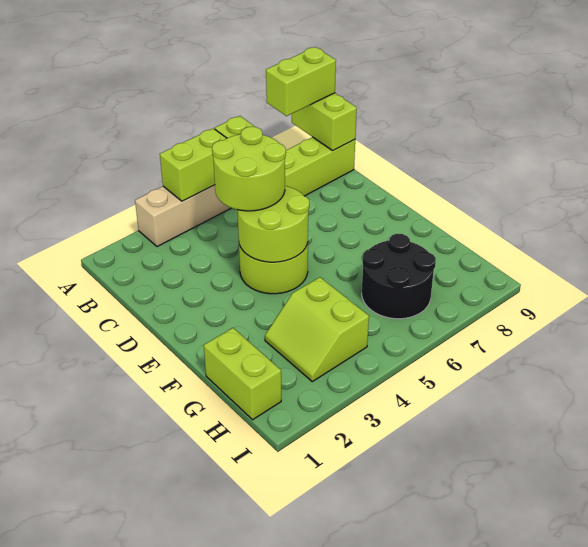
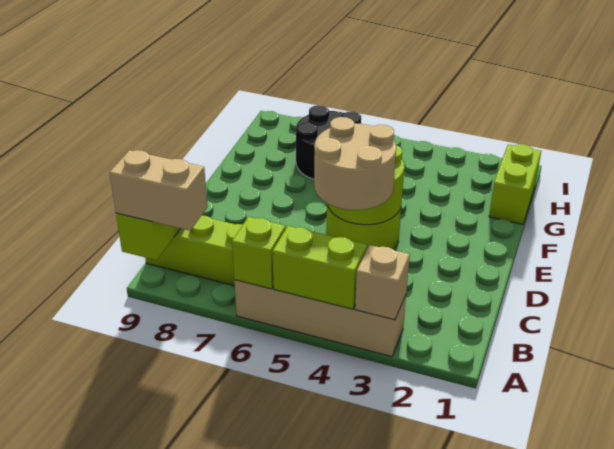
none -> tan 1x1 brick [355,245,410,320]
lime 1x2 brick [266,47,336,116] -> tan 1x2 brick [109,150,208,231]
lime 2x2 round brick [212,127,286,211] -> tan 2x2 round brick [314,117,396,210]
lime 2x2 slope [265,277,369,382] -> none

